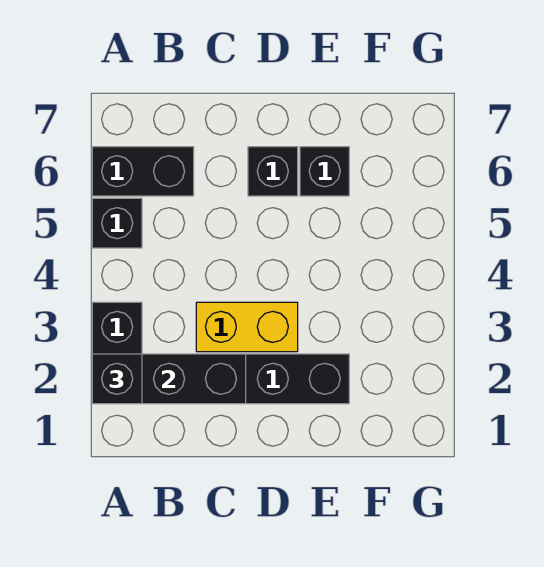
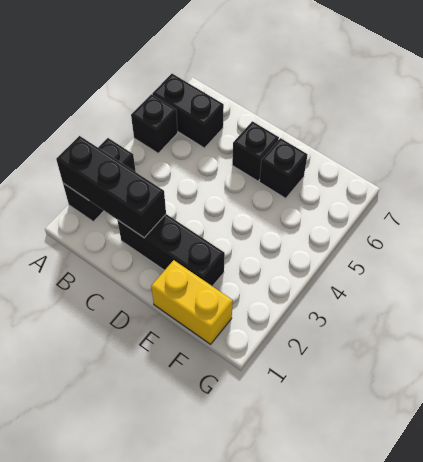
black 1x1 brick [92,354,142,404] -> none
yellow 1x2 brick [196,302,298,352] -> yellow 1x2 brick moved to [151,260,233,344]

